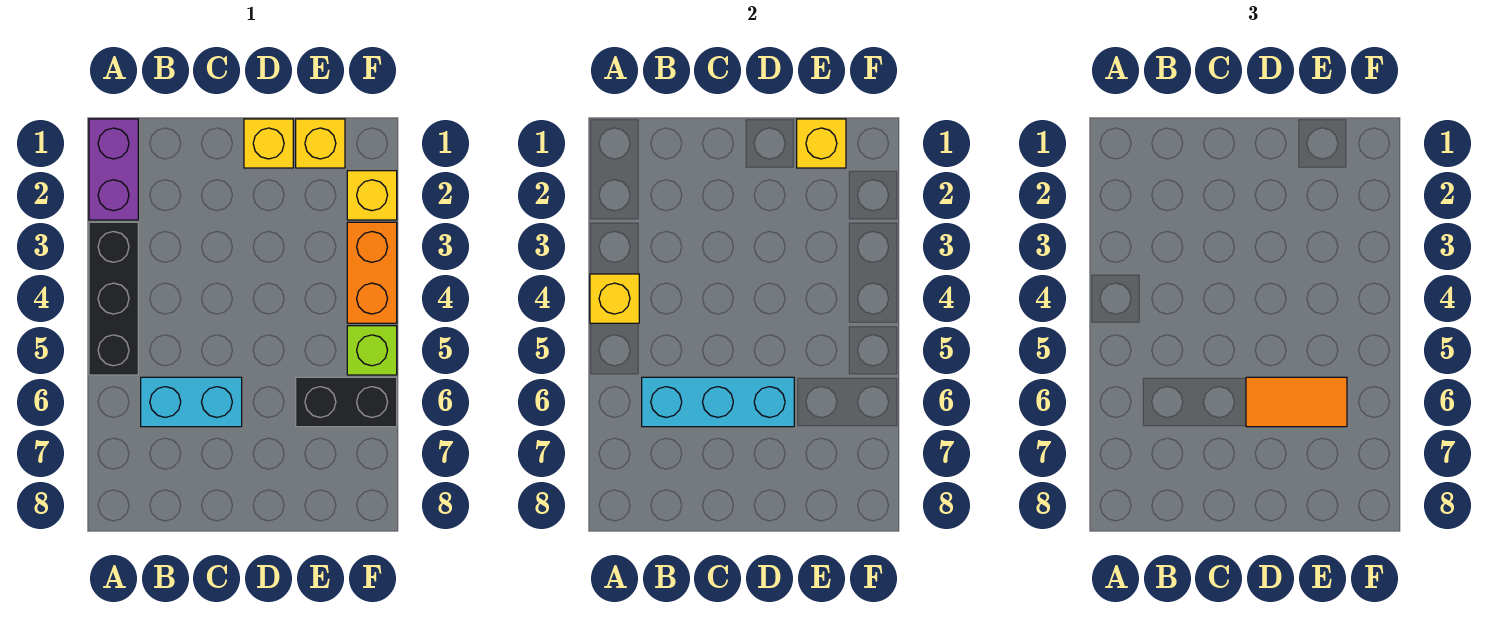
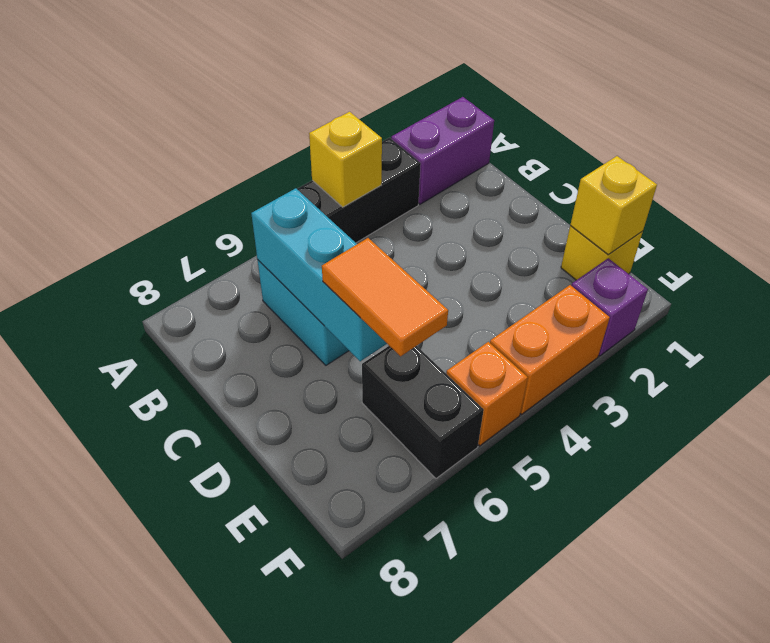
yellow 1x1 brick [244,119,293,168] -> none
yellow 1x1 brick [347,171,397,220] -> purple 1x1 brick [571,258,648,356]
lime 1x1 brick [347,326,397,375] -> orange 1x1 brick [446,342,528,446]

